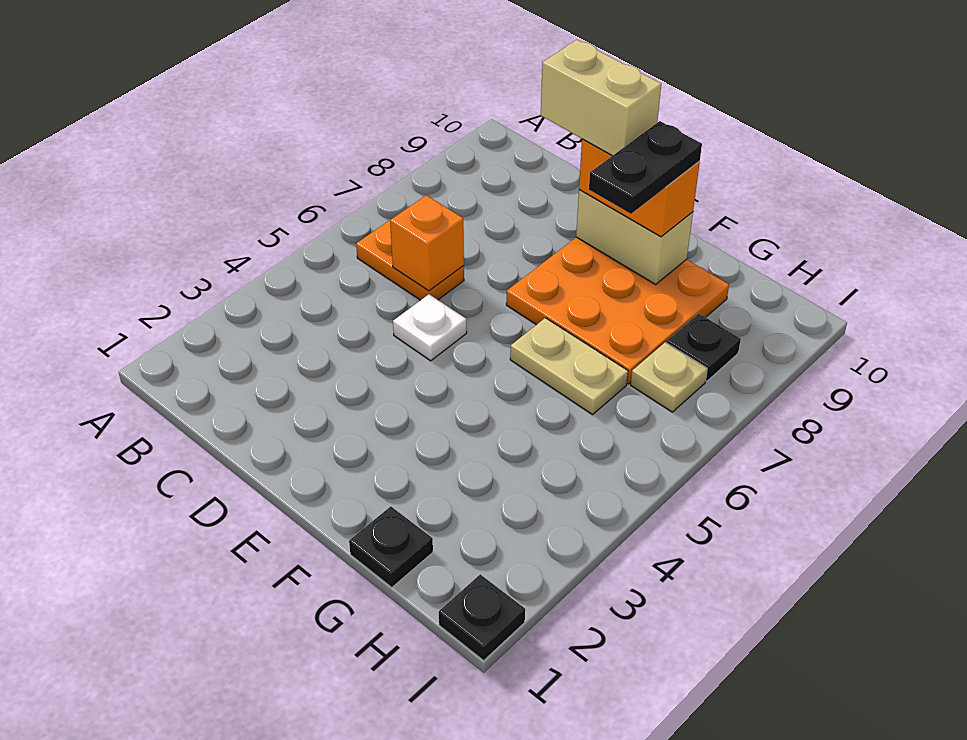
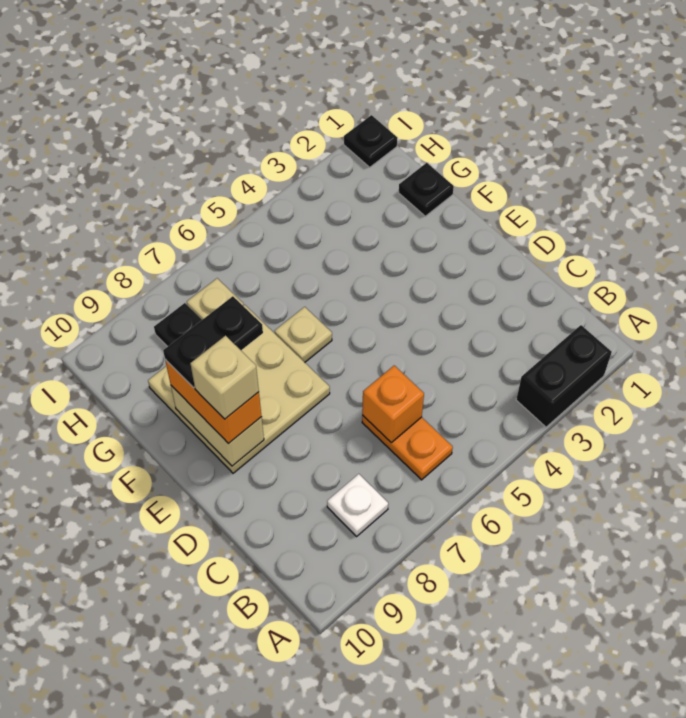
none -> black 1x2 brick [516,325,612,427]
white 1x1 plate [393,294,467,361] -> white 1x1 plate moved to [327,474,388,536]
tan 1x2 brick [541,40,661,156] -> tan 1x1 brick [190,336,259,419]
orange 3x3 plate [506,237,729,384] -> tan 3x3 plate [148,305,330,473]
tan 1x2 plate [510,318,628,415] -> tan 1x1 plate [275,307,332,362]

